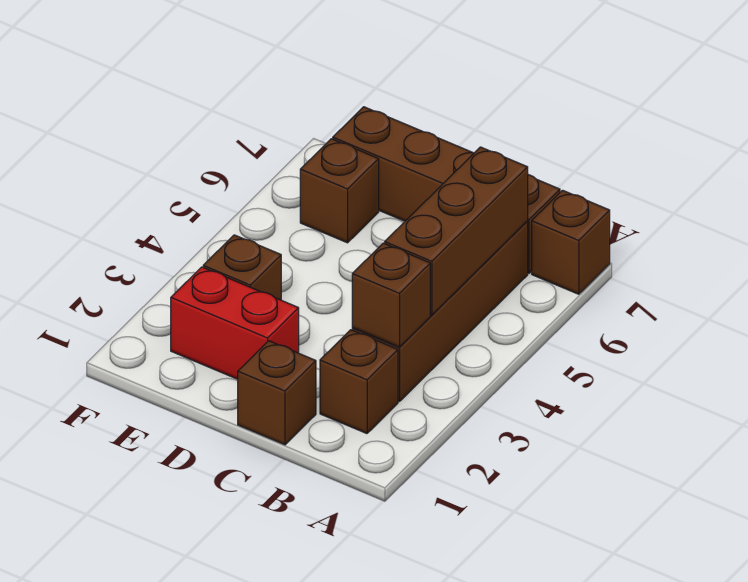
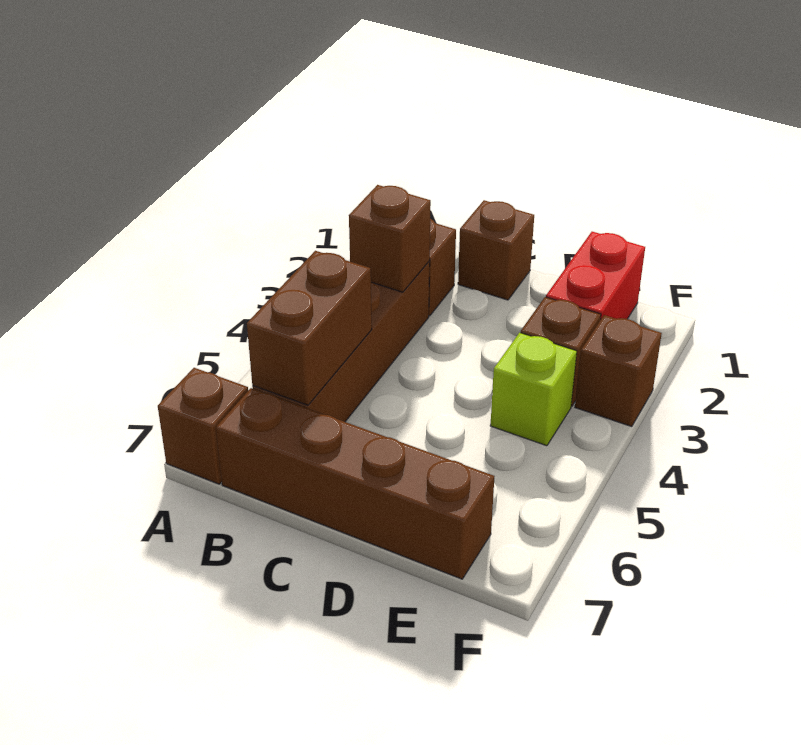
brown 1x3 brick [385,147,528,315] -> brown 1x2 brick [247,251,372,405]
red 1x2 brick [171,267,299,379] -> red 1x2 brick turned to [546,232,645,320]
none -> lime 1x1 brick [490,333,577,446]
brown 1x1 brick [300,139,379,243] -> brown 1x1 brick moved to [575,315,662,427]

